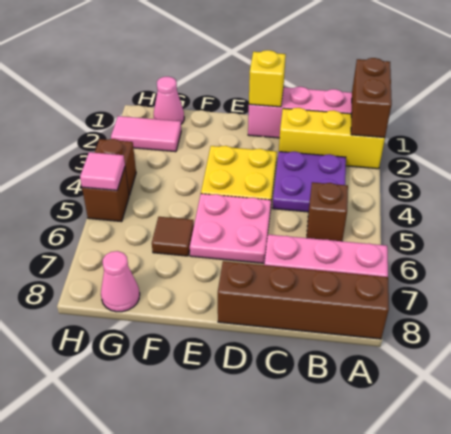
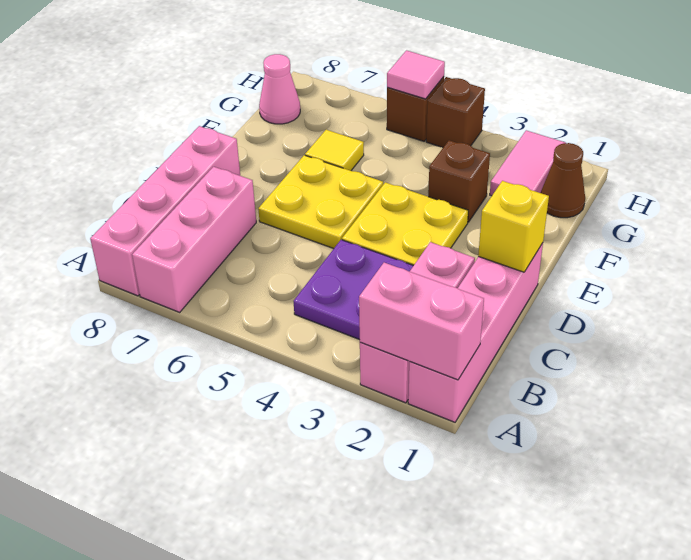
brown 1x2 brick [351,58,392,138] -> pink 1x2 brick [359,263,484,380]
yellow 1x3 brick [279,108,385,169] -> pink 1x3 brick [360,242,475,403]
brown 1x4 brick [218,261,389,339] -> pink 1x4 brick [90,126,240,296]
brown 1x1 brick [307,182,348,241] -> brown 1x1 brick moved to [428,140,490,222]
pink 2x2 plate [190,194,271,263] -> yellow 2x2 plate [258,155,383,249]
brown 1x1 tile [152,217,194,256] -> yellow 1x1 tile [305,130,364,171]
pink 1x1 cone [154,77,184,124] -> brown 1x1 cone [541,143,585,218]

